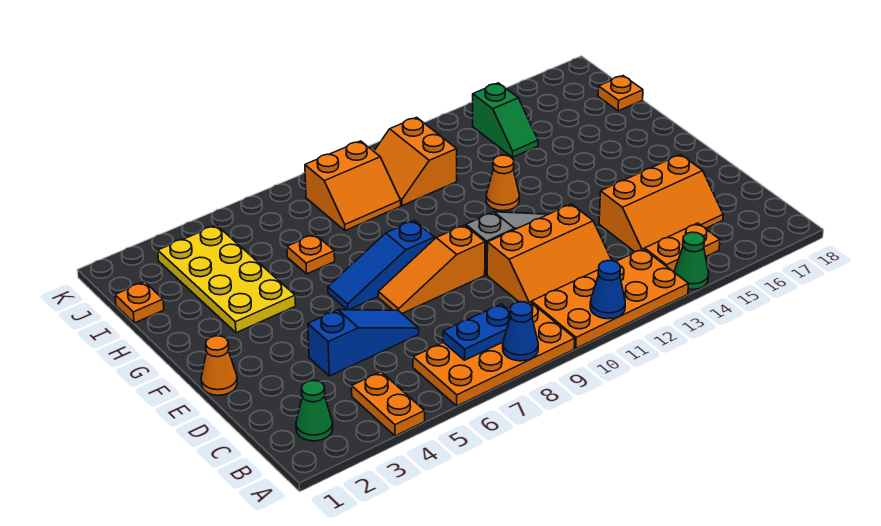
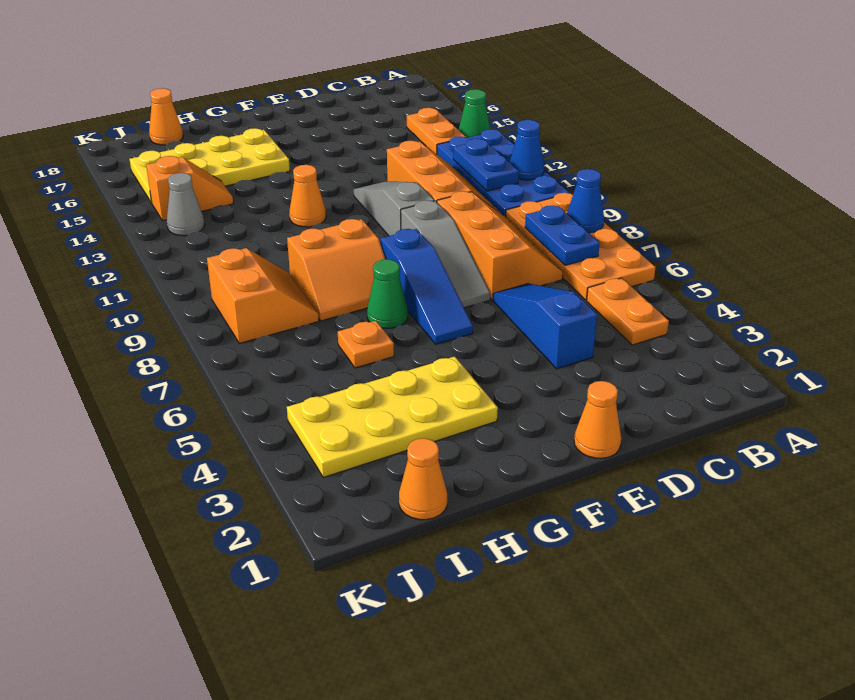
orange 1x2 plate [352,372,425,436] -> orange 1x2 plate turned to [587,278,669,345]
orange 2x4 plate [532,249,689,348] -> blue 2x4 plate [437,129,569,217]
green 1x1 cone [296,380,333,441] -> green 1x1 cone moved to [367,259,408,328]
none -> blue 1x2 plate [453,139,519,191]
orange 2x3 slope [599,155,723,252] -> orange 2x3 slope moved to [437,191,563,300]
orange 1x3 slope [378,225,485,313] -> grey 1x3 slope [401,200,490,308]
none -> yellow 2x4 plate [130,128,290,203]
orange 1x1 plate [115,282,164,323] -> orange 1x1 cone [399,438,447,520]
orange 2x2 slope [374,117,457,206] -> orange 2x2 slope moved to [287,219,385,321]
green 1x2 slope [473,83,538,157] -> orange 1x2 slope [146,156,233,221]
orange 1x1 plate [598,76,643,111] -> orange 1x1 cone [149,88,183,145]
none -> grey 1x1 cone [167,173,205,236]

